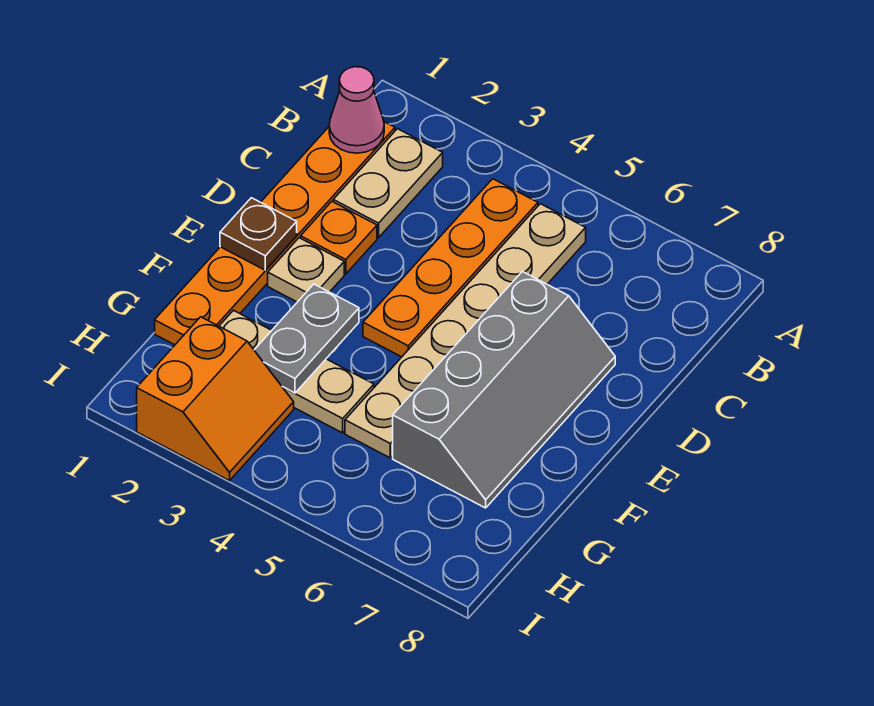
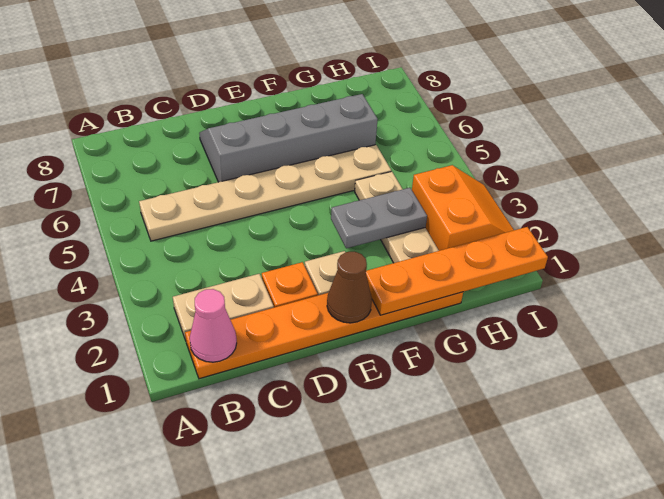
orange 1x4 plate [363,179,538,357] -> orange 1x4 plate moved to [366,227,548,315]
brown 1x1 plate [220,198,297,270] -> brown 1x1 cone [327,252,372,323]
orange 2x2 slope [137,317,294,481] -> orange 2x2 slope turned to [412,165,514,251]

